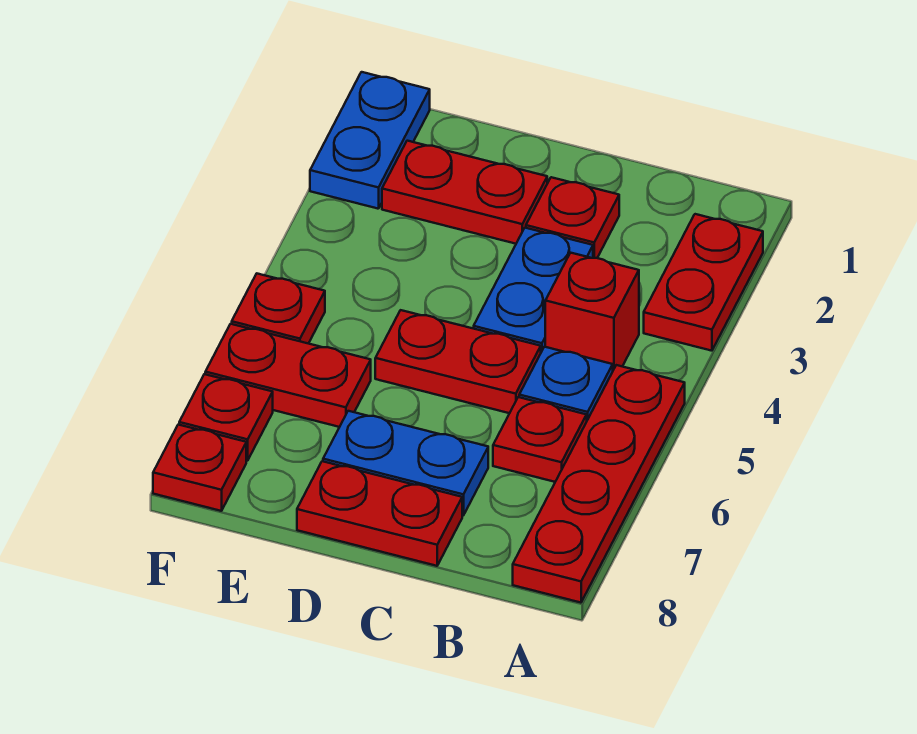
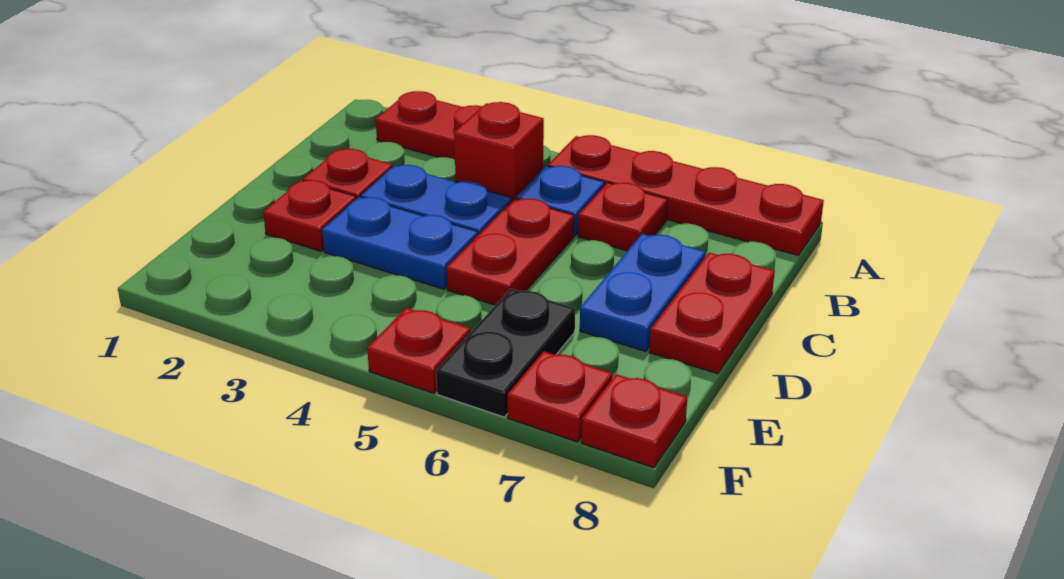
red 1x2 plate [382,141,547,244] -> red 1x1 plate [263,180,356,251]
red 1x2 plate [205,324,371,427] -> black 1x2 plate [436,289,575,417]
blue 1x2 plate [310,72,430,209] -> blue 1x2 plate moved to [322,197,478,289]

